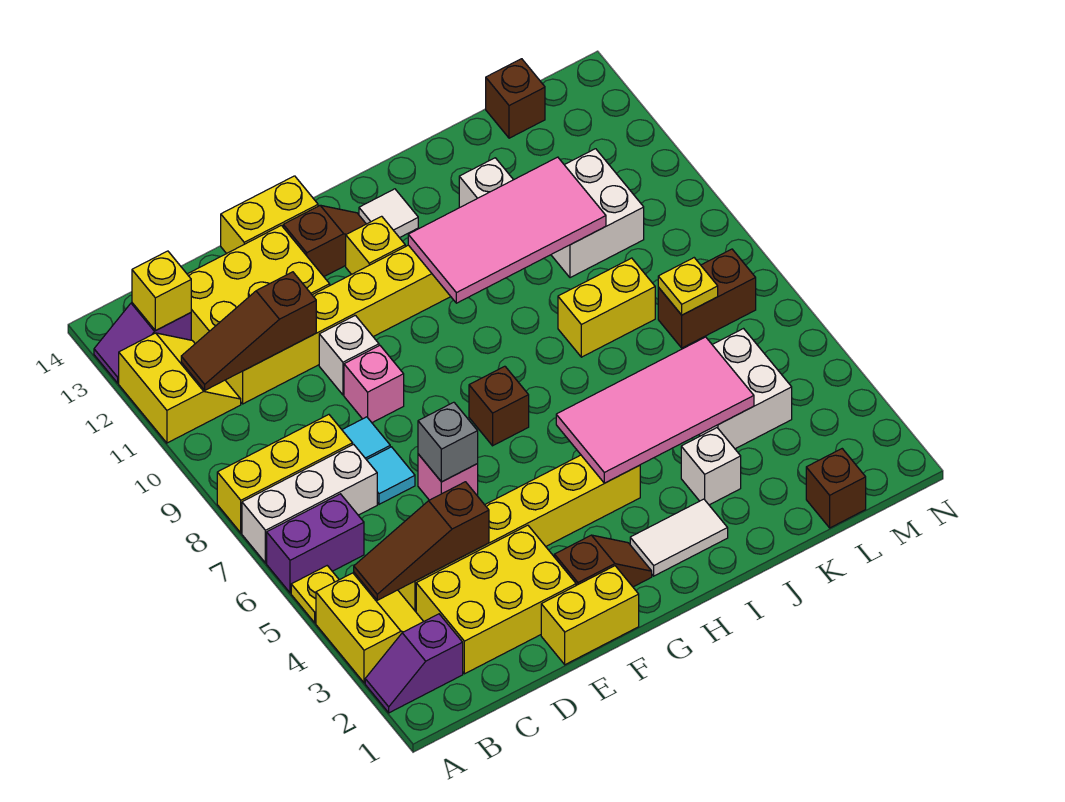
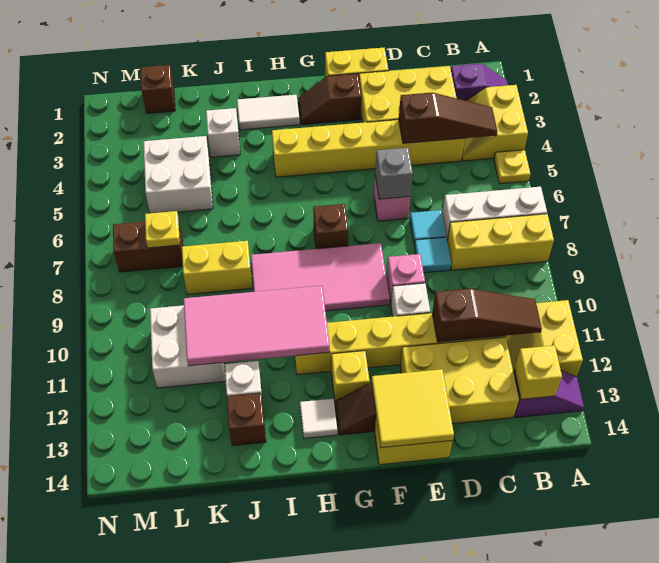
purple 1x2 brick [267,494,364,593] -> none
none -> yellow 2x2 tile [372,369,454,448]
pink 2x4 tile [556,337,754,483] -> pink 2x4 tile moved to [251,243,390,311]
brown 1x1 brick [486,59,545,138] -> brown 1x1 brick moved to [227,393,266,446]

